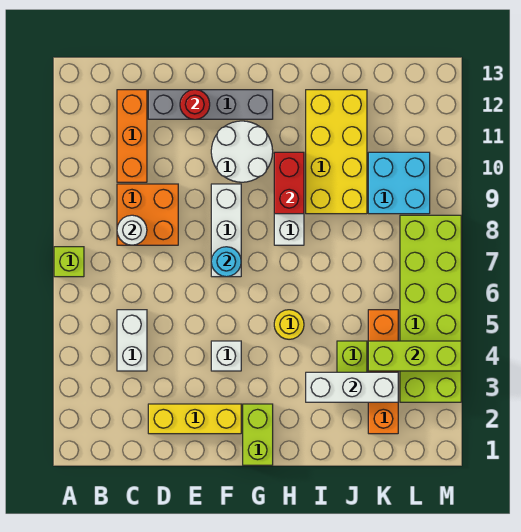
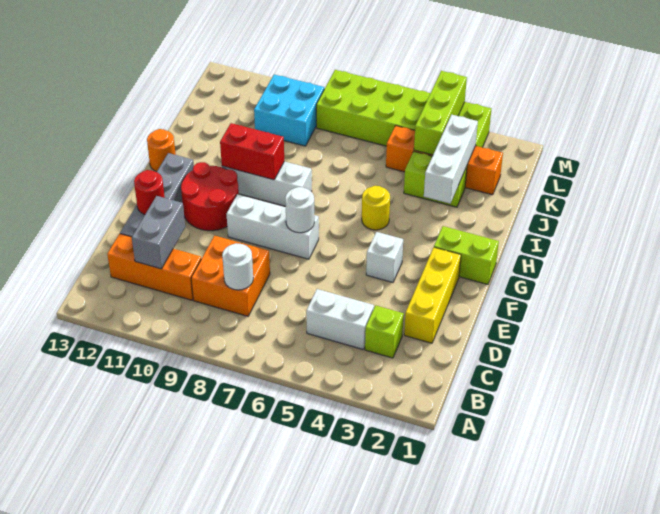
lime 1x1 brick [54,247,84,277] -> lime 1x1 brick moved to [365,305,404,358]
none -> grey 1x2 brick [132,196,185,269]
cyan 1x1 round brick [211,247,241,277] -> white 1x1 round brick [285,187,315,233]
white 2x2 round brick [211,121,273,182] -> red 2x2 round brick [181,162,239,231]
none -> orange 1x1 round brick [147,129,176,171]
yellow 2x4 brick [306,90,367,214] -> none

